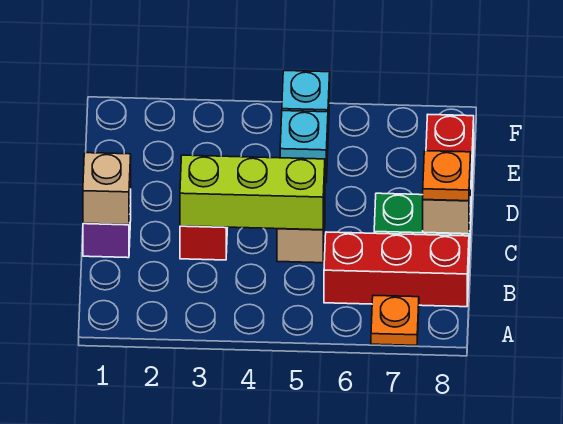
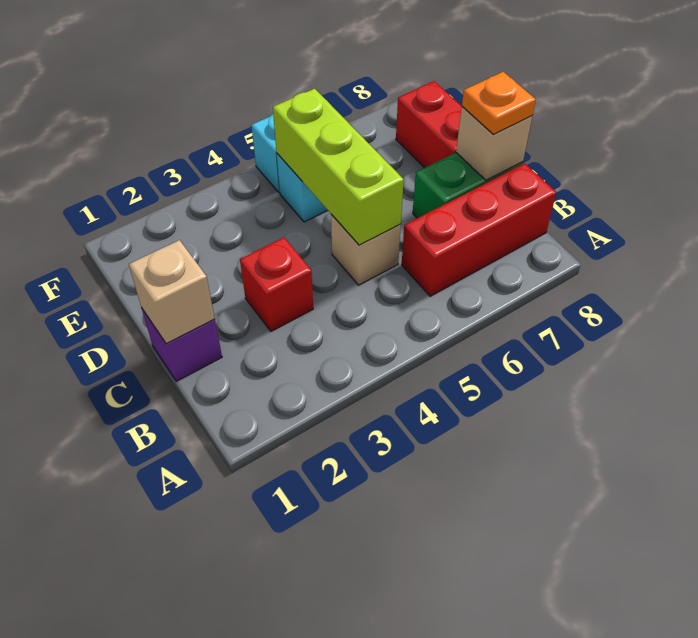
orange 1x1 plate [371,295,419,345] -> none
lime 1x3 brick [180,155,325,230] -> lime 1x3 brick turned to [273,88,404,245]

